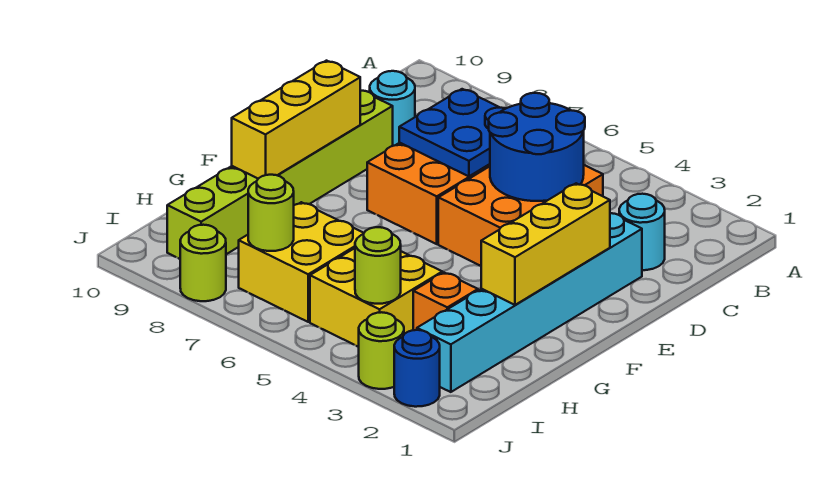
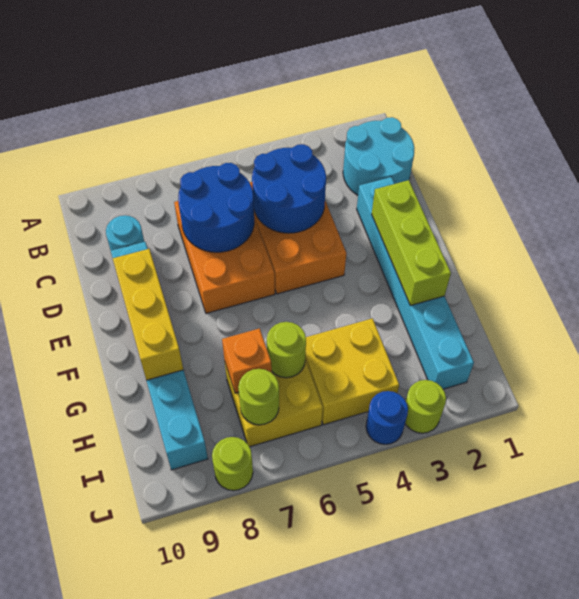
cyan 1x1 round brick [619,194,665,270] -> cyan 2x2 round brick [343,117,415,195]
blue 2x2 plate [399,89,506,176] -> blue 2x2 round brick [178,163,254,252]
lime 1x6 brick [167,90,393,259] -> cyan 1x6 brick [111,242,208,470]
yellow 1x3 brick [481,183,610,305] -> lime 1x3 brick [372,180,451,306]
orange 1x1 brick [413,273,478,330] -> orange 1x1 brick moved to [222,328,272,393]
lime 1x1 round brick [355,227,401,304] -> lime 1x1 round brick moved to [267,322,306,378]
blue 1x1 round brick [394,330,440,407] -> blue 1x1 round brick moved to [366,391,408,444]

